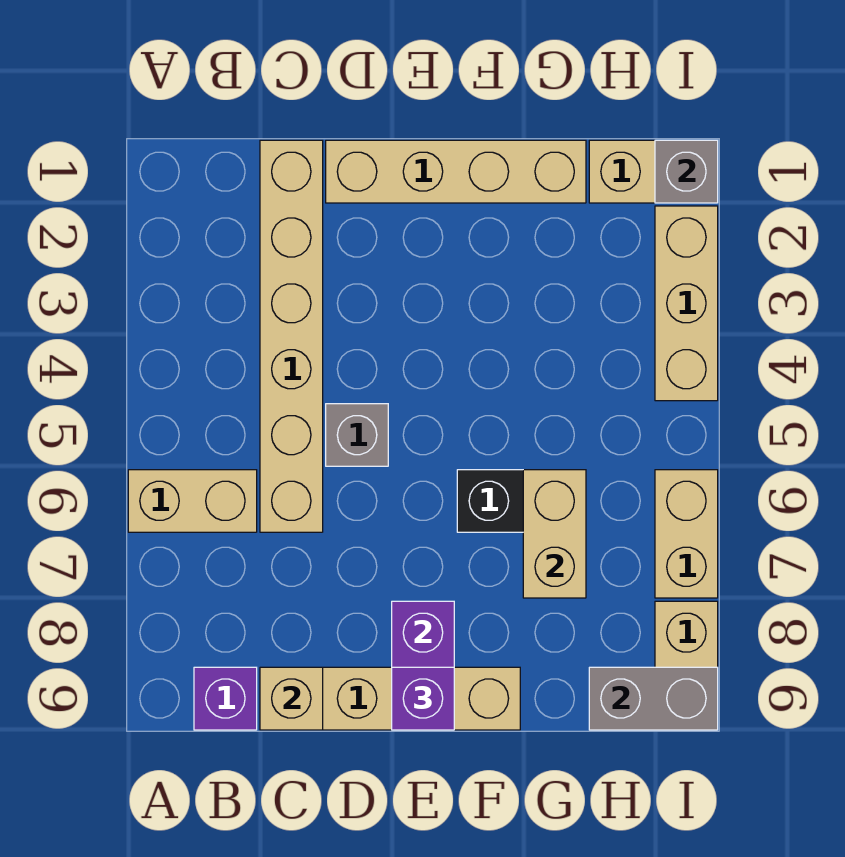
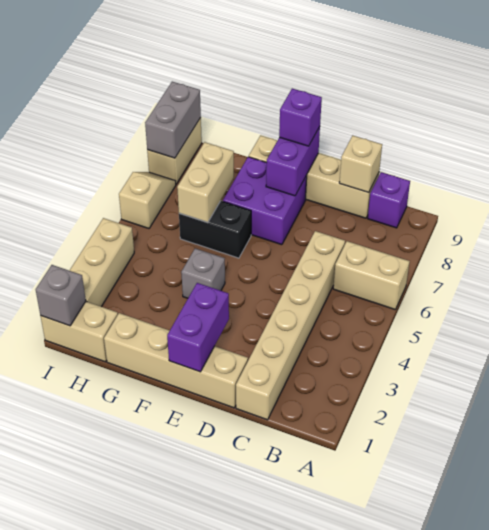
grey 1x1 brick [326,404,388,466] -> grey 1x1 brick moved to [181,248,225,298]
none -> purple 1x2 brick [167,283,229,372]
none -> purple 2x2 brick [223,157,307,245]
grey 1x2 brick [589,667,718,730] -> grey 1x2 brick turned to [145,82,201,158]
tan 1x2 brick [655,470,718,598] -> tan 1x2 slope [119,172,176,228]

